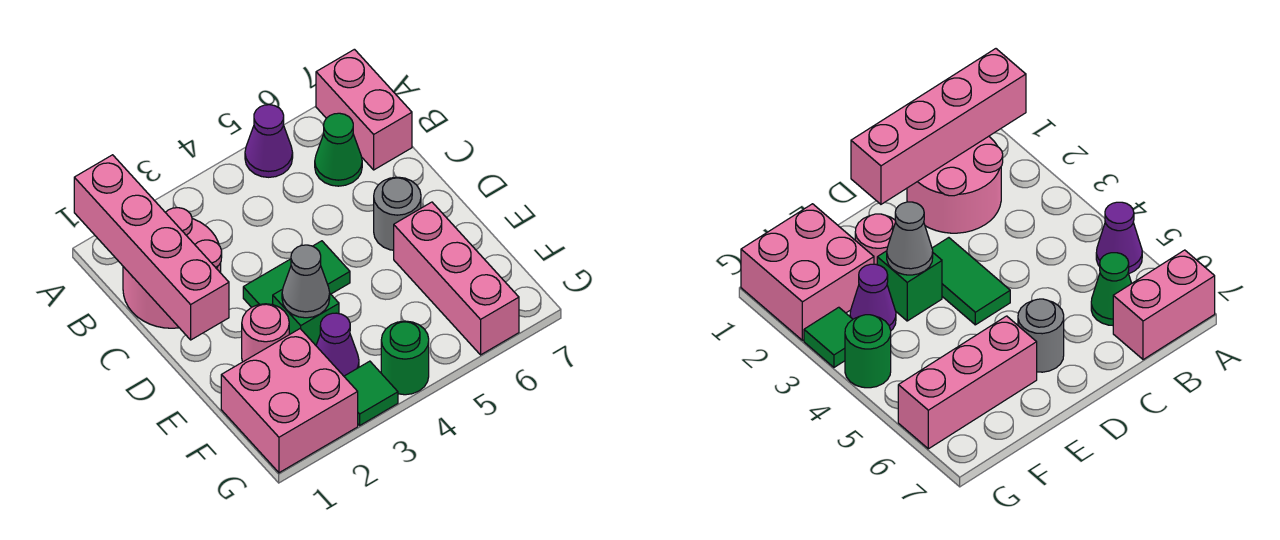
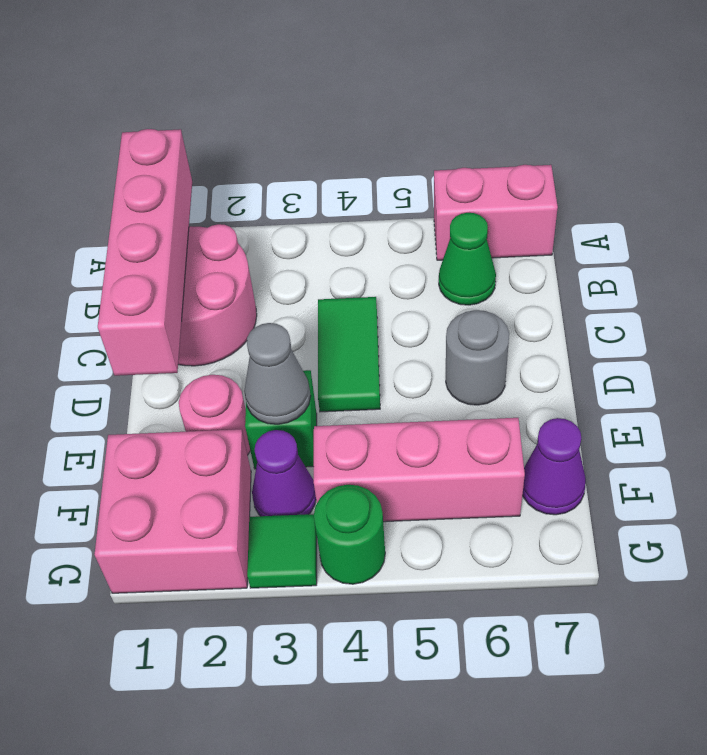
purple 1x1 cone [245,105,293,177] -> purple 1x1 cone moved to [522,418,586,515]
pink 1x2 brick [316,49,412,170] -> pink 1x2 brick turned to [434,165,558,260]
green 1x2 tile [243,241,350,307] -> green 1x2 tile turned to [318,297,380,412]
pink 1x3 brick [394,202,519,355] -> pink 1x3 brick turned to [314,418,525,522]

